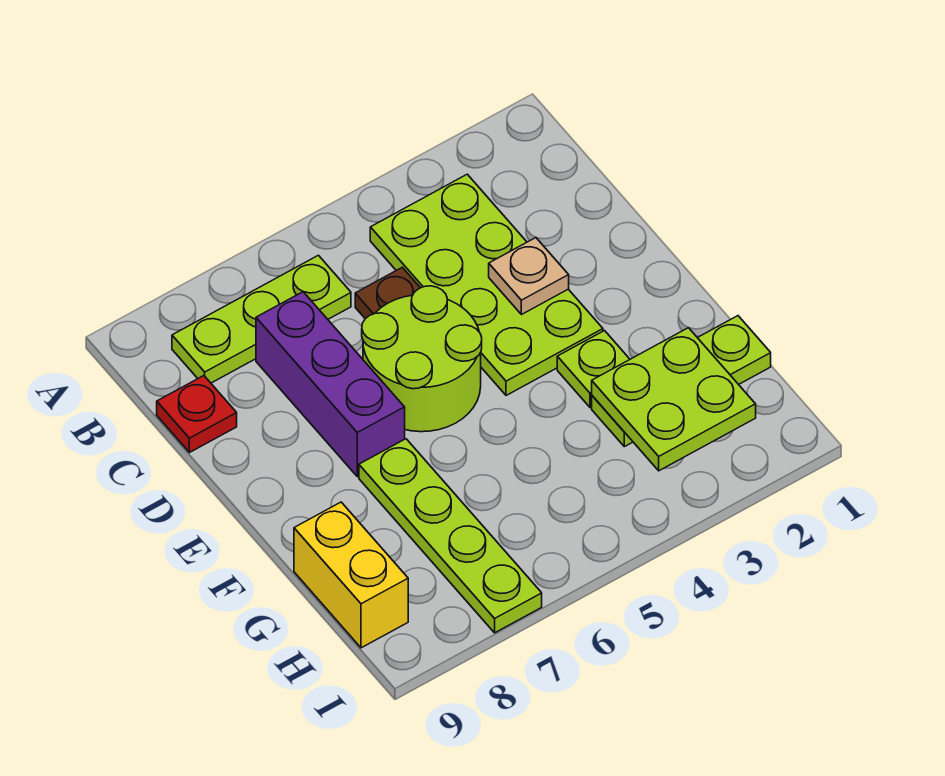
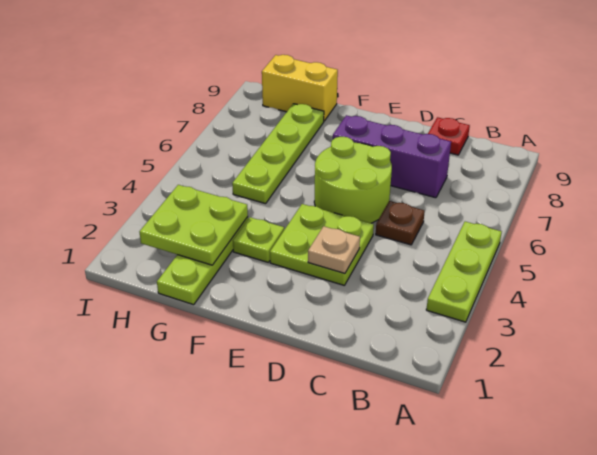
lime 2x4 plate [370,174,603,396] -> lime 2x2 plate [270,204,374,285]
lime 1x3 plate [172,255,351,383] -> lime 1x3 plate moved to [426,222,502,322]
lime 1x4 plate [359,439,542,633] -> lime 1x4 plate turned to [232,104,324,204]

